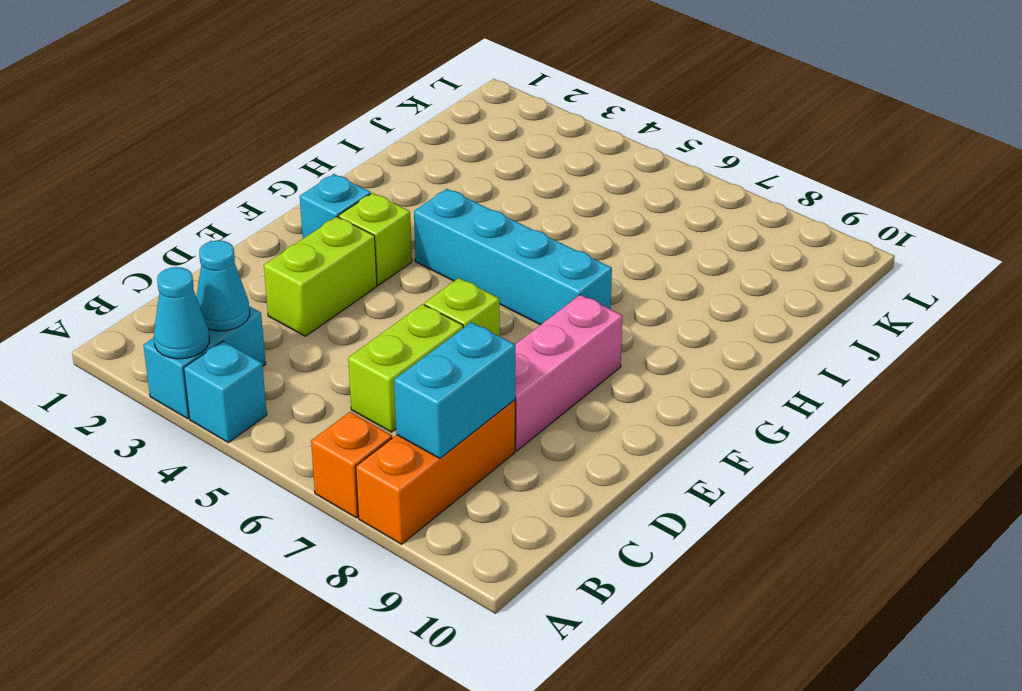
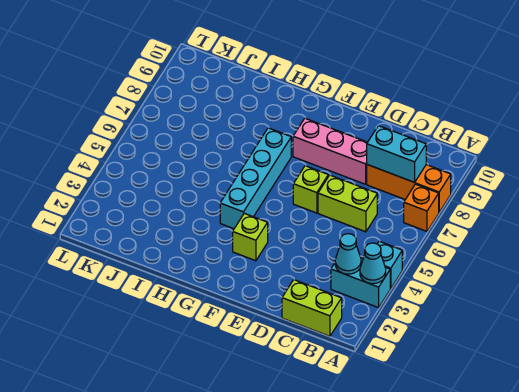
lime 1x2 brick [264,217,377,336] -> lime 1x2 brick moved to [282,280,342,336]
cyan 1x1 brick [300,174,371,239] -> none

